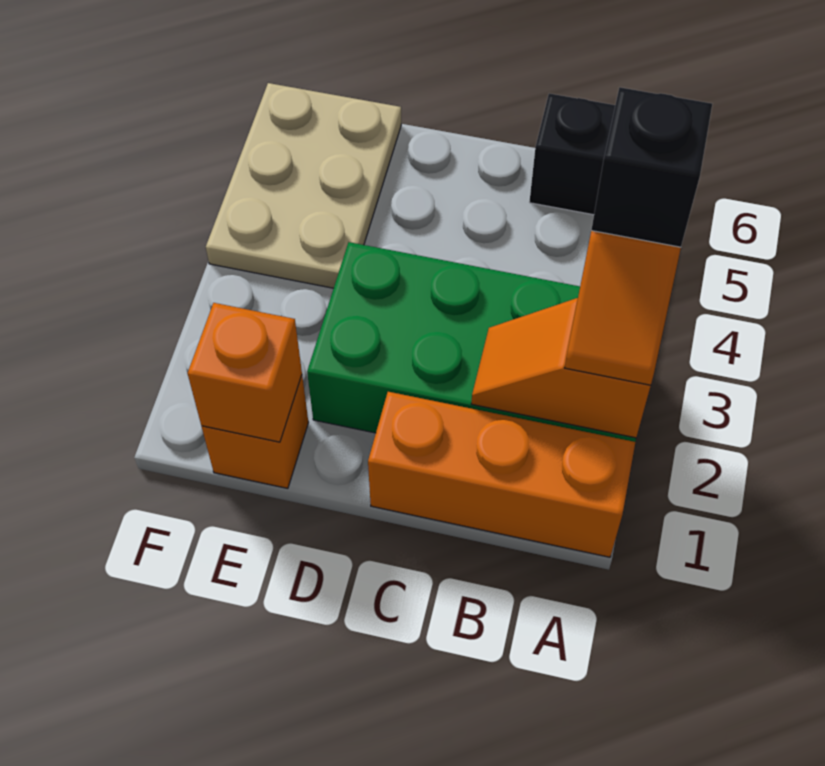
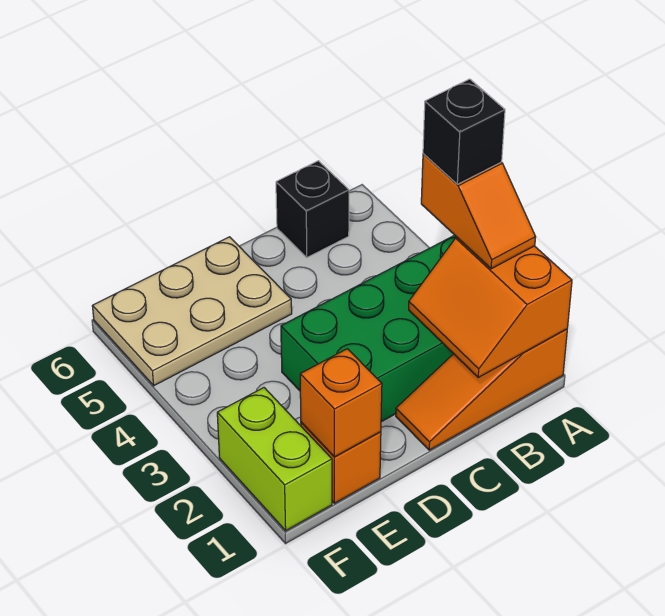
orange 1x3 brick [368,392,635,557] -> orange 1x3 slope [396,329,567,450]
orange 1x2 slope [471,298,651,438] -> orange 2x2 slope [409,237,572,377]
tan 2x3 plate [206,83,401,288] -> tan 2x3 plate turned to [92,237,292,386]
none -> lime 1x2 brick [217,388,332,531]

